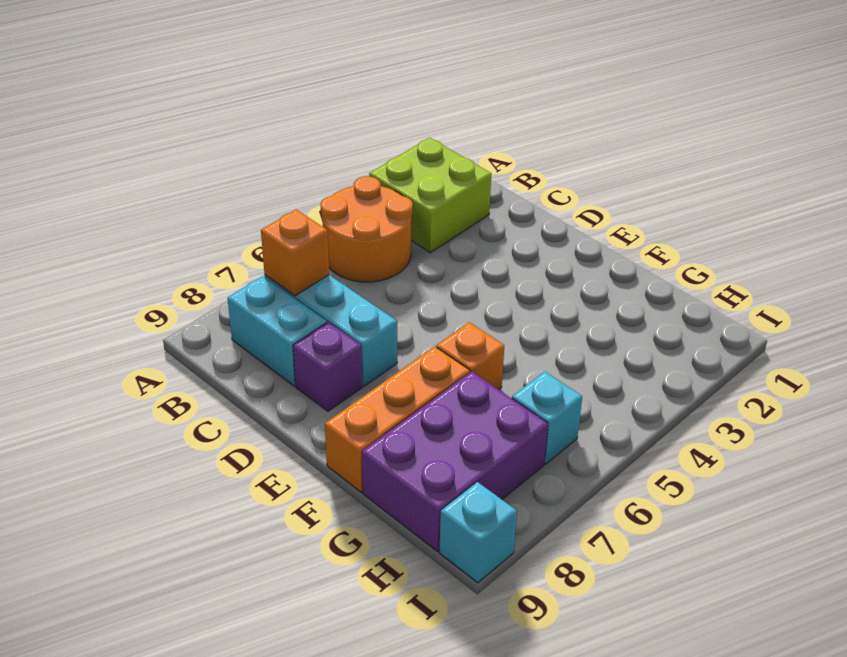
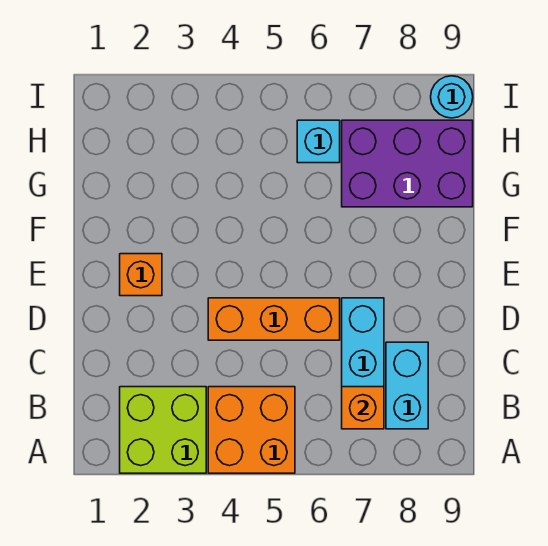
orange 2x2 round brick [320,176,413,282] -> orange 2x2 brick [208,387,295,473]
purple 1x1 brick [293,322,362,411] -> none
orange 1x1 brick [436,322,504,390] -> orange 1x1 brick moved to [120,254,162,296]
orange 1x3 brick [325,347,470,492] -> orange 1x3 brick moved to [208,298,340,340]
cyan 1x1 brick [439,482,517,583] -> cyan 1x1 round brick [431,76,473,118]

